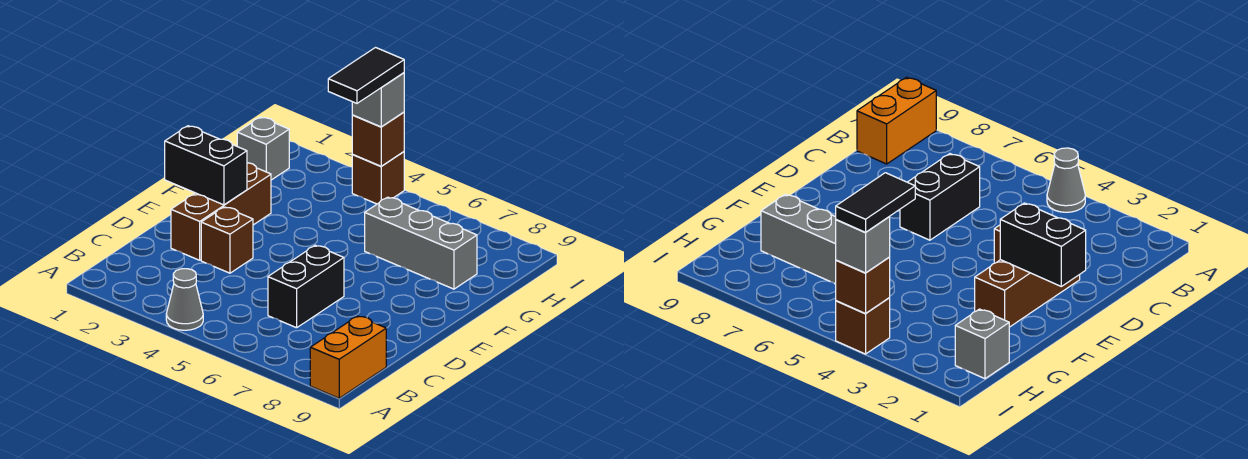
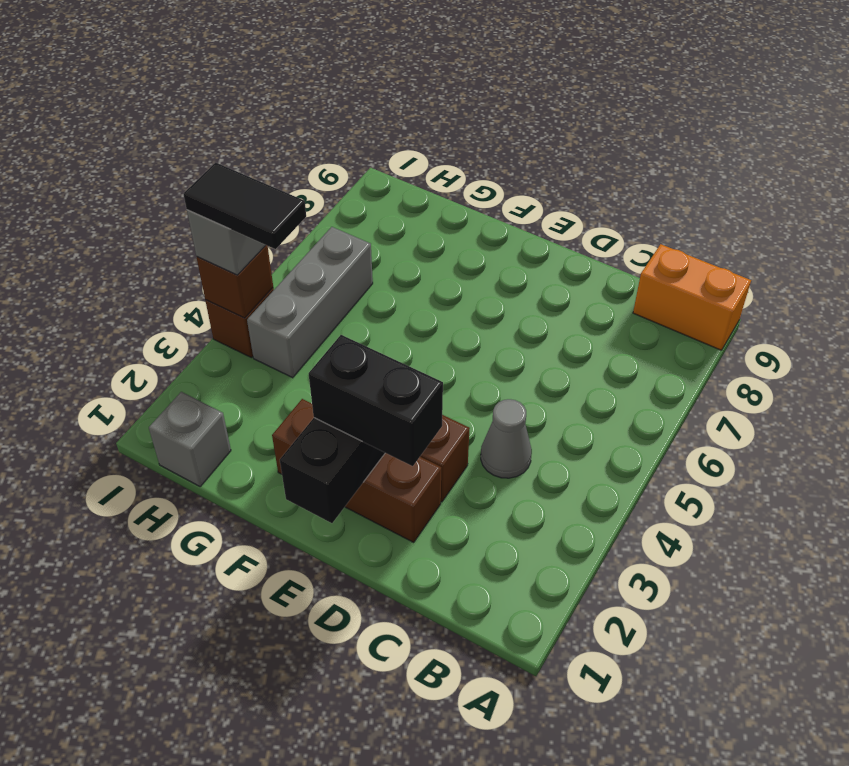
grey 1x1 cone [166,269,203,330] -> grey 1x1 cone moved to [481,399,532,478]
black 1x2 brick [268,245,344,328] -> black 1x2 brick moved to [309,335,443,466]
grey 1x3 brick [365,197,477,289] -> grey 1x3 brick moved to [247,227,373,378]

